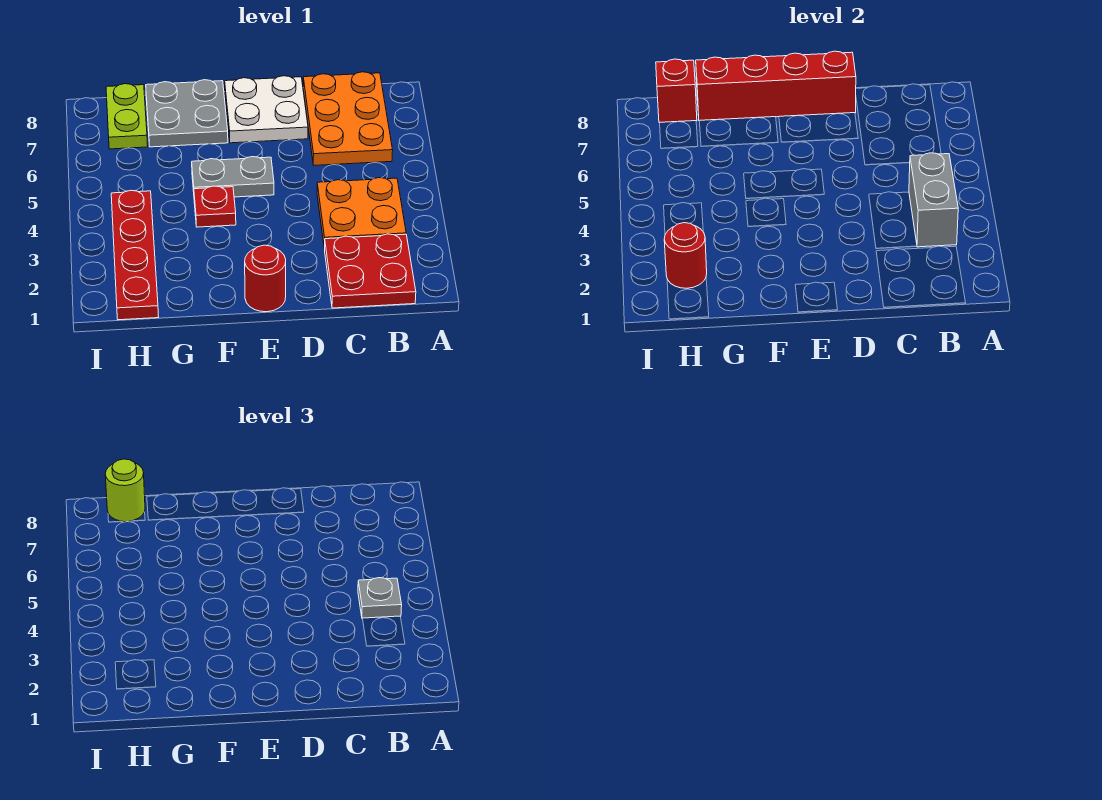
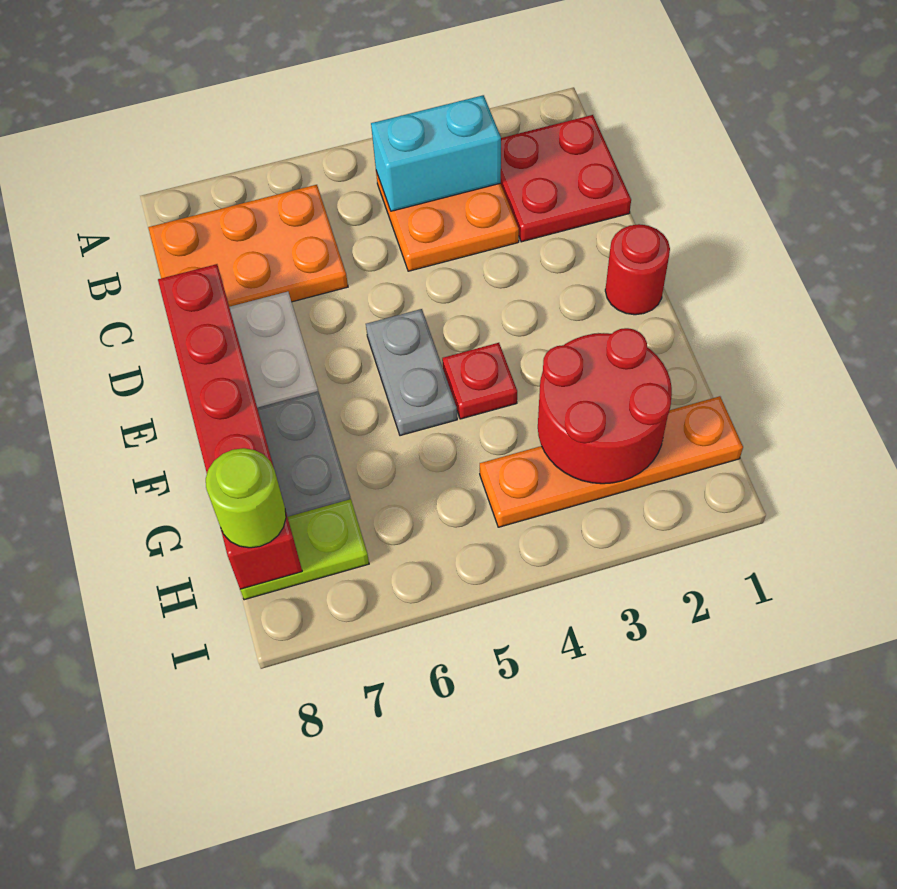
grey 1x2 brick [909,153,958,247] -> cyan 1x2 brick [371,95,501,211]
grey 1x1 plate [358,578,402,618] -> none
red 1x4 plate [111,190,158,320] -> orange 1x4 plate [480,396,743,527]
red 1x1 round brick [664,223,707,288] -> red 2x2 round brick [538,328,672,484]

